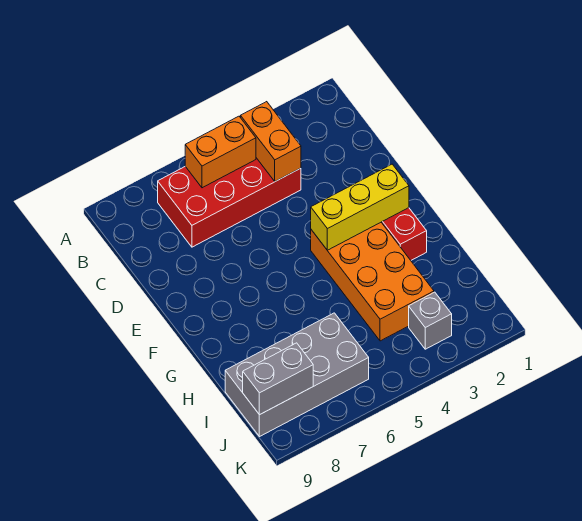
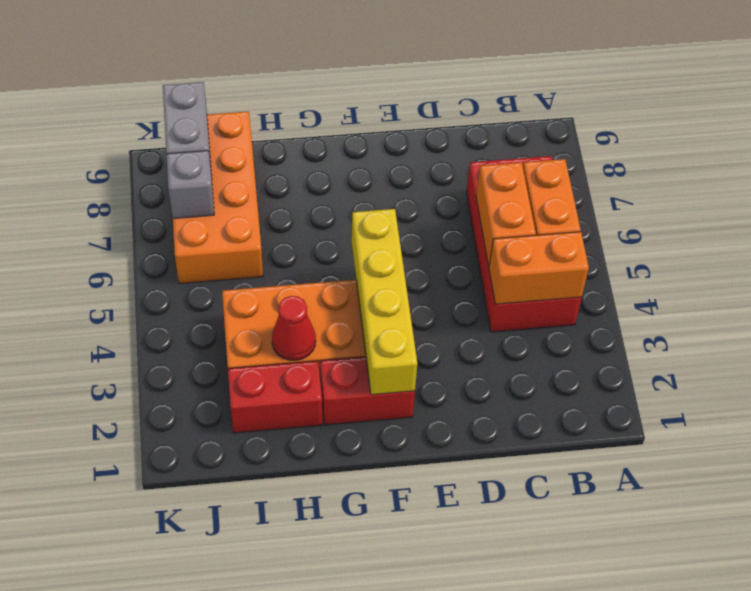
none -> orange 1x2 brick [476,163,536,266]
yellow 1x3 brick [311,164,409,250] -> yellow 1x4 brick [352,209,417,395]
none -> red 1x2 brick [228,361,322,433]
none -> red 1x1 cone [272,296,316,360]
grey 2x4 brick [225,313,369,437] -> orange 2x4 brick [173,112,263,284]
grey 1x1 brick [409,292,452,349] -> grey 1x1 brick moved to [166,151,214,218]

